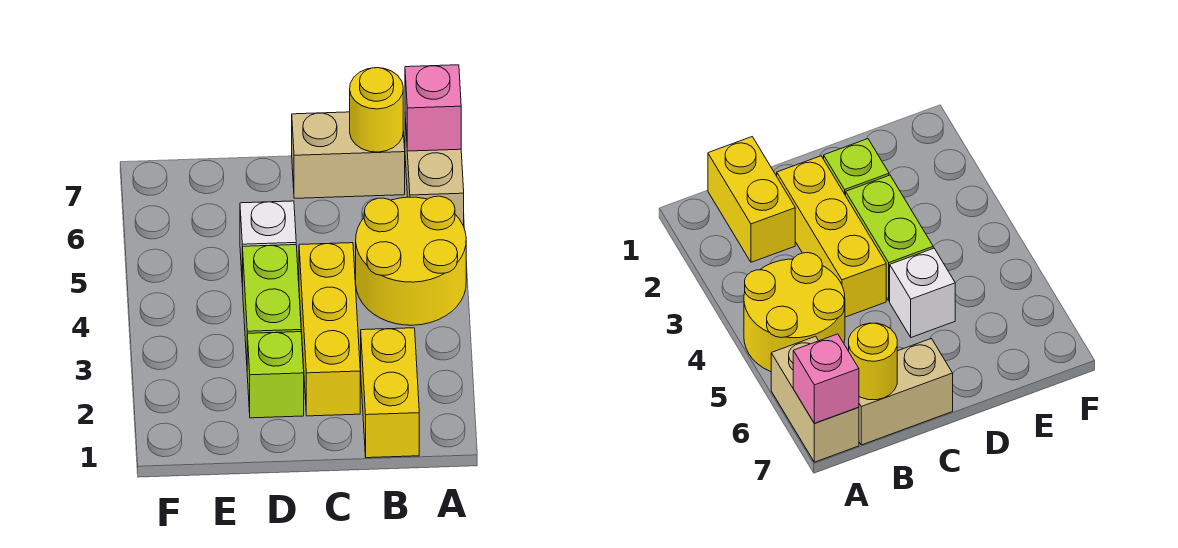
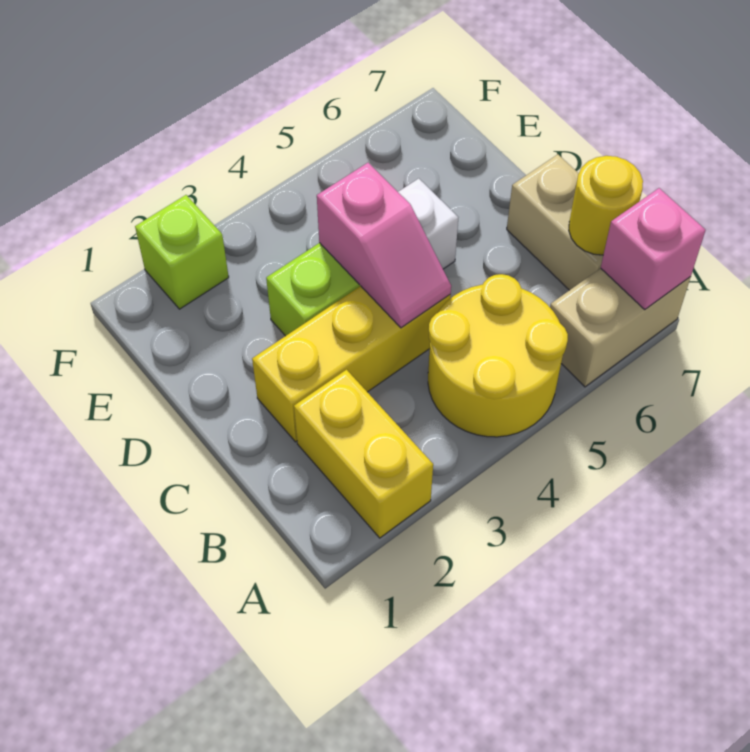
yellow 1x2 brick [361,328,419,458] -> yellow 1x2 brick turned to [294,370,433,538]
none -> pink 1x2 slope [317,163,451,328]
lime 1x1 brick [247,332,304,418] -> lime 1x1 brick moved to [135,195,229,309]

